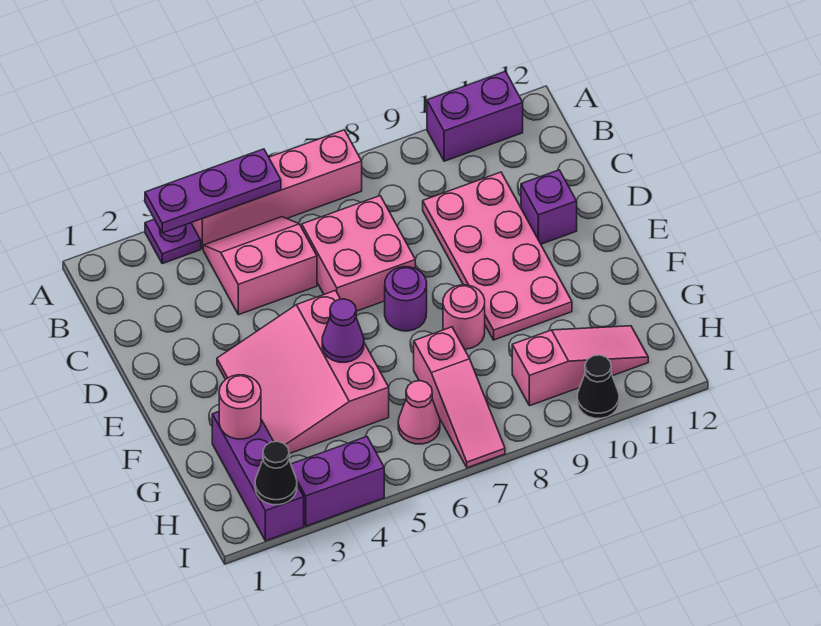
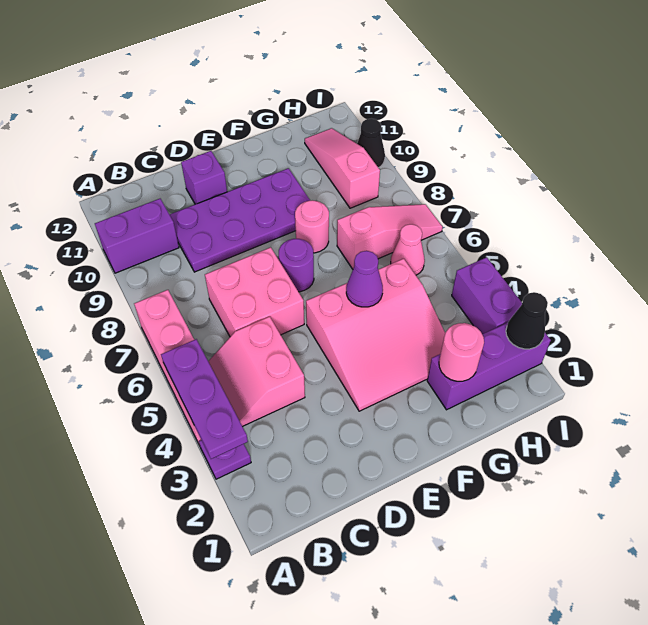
purple 1x2 brick [427,71,523,161] -> purple 1x2 brick turned to [95,199,179,273]
pink 2x4 plate [423,172,572,340] -> purple 2x4 plate [170,168,310,272]

